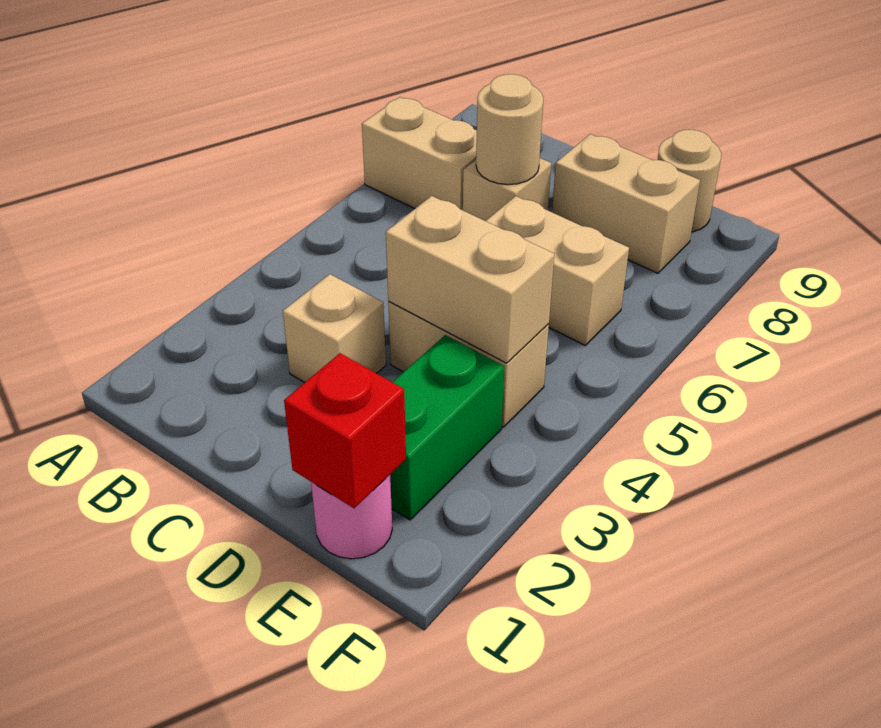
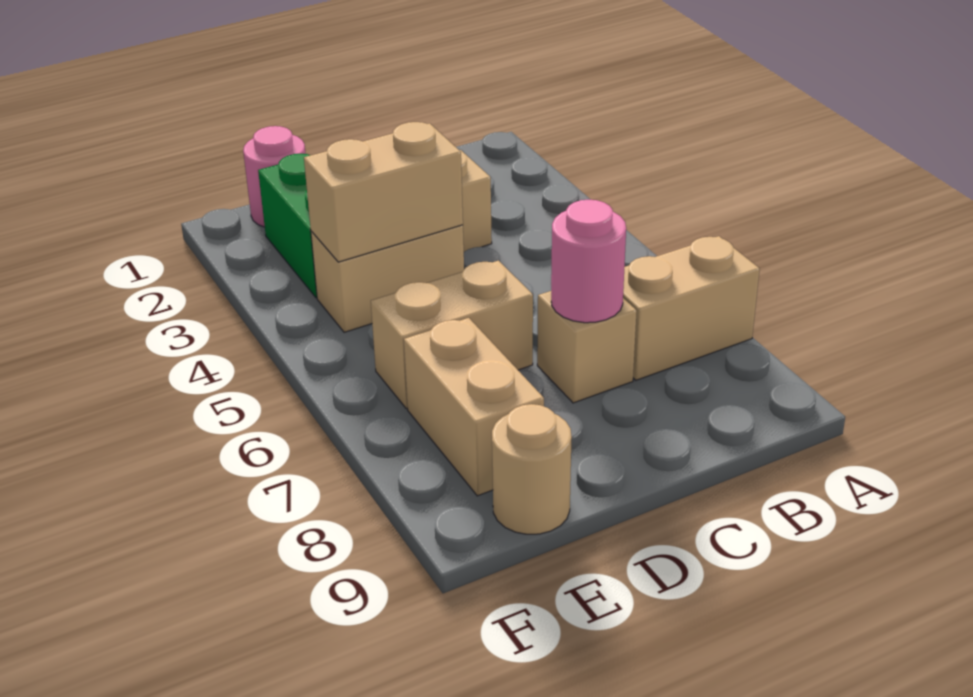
tan 1x1 round brick [476,74,543,185] -> pink 1x1 round brick [551,200,626,323]
tan 1x2 brick [552,134,700,273] -> tan 1x2 brick turned to [404,318,544,496]
red 1x1 brick [284,353,406,508] -> none

